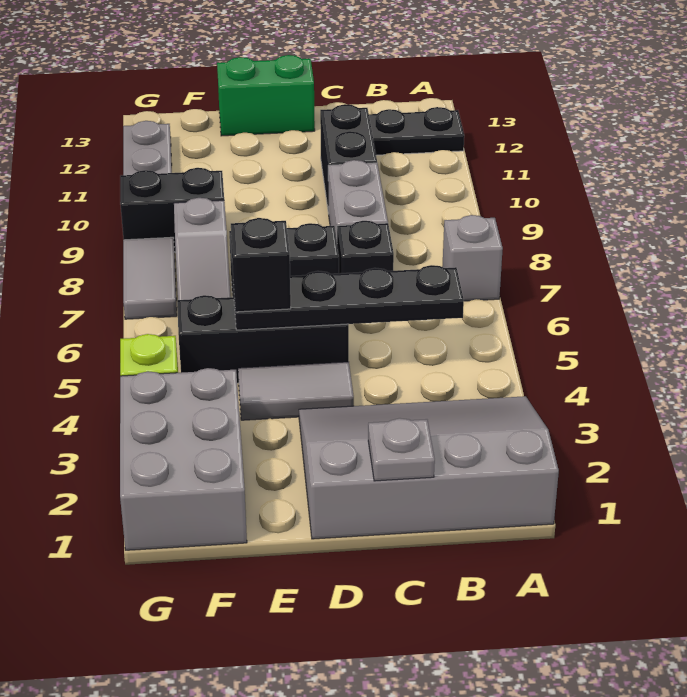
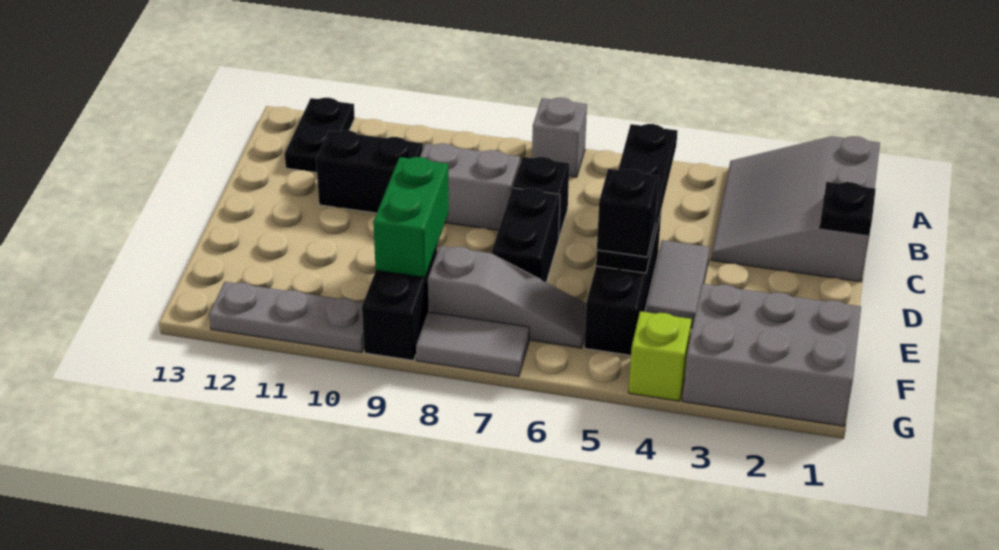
grey 3x4 slope [299,396,559,539] -> grey 3x3 slope [711,136,880,282]
grey 1x1 plate [368,418,435,481] -> black 1x1 plate [820,182,876,235]
green 1x2 brick [217,55,315,136] -> green 1x2 brick moved to [373,157,449,278]

